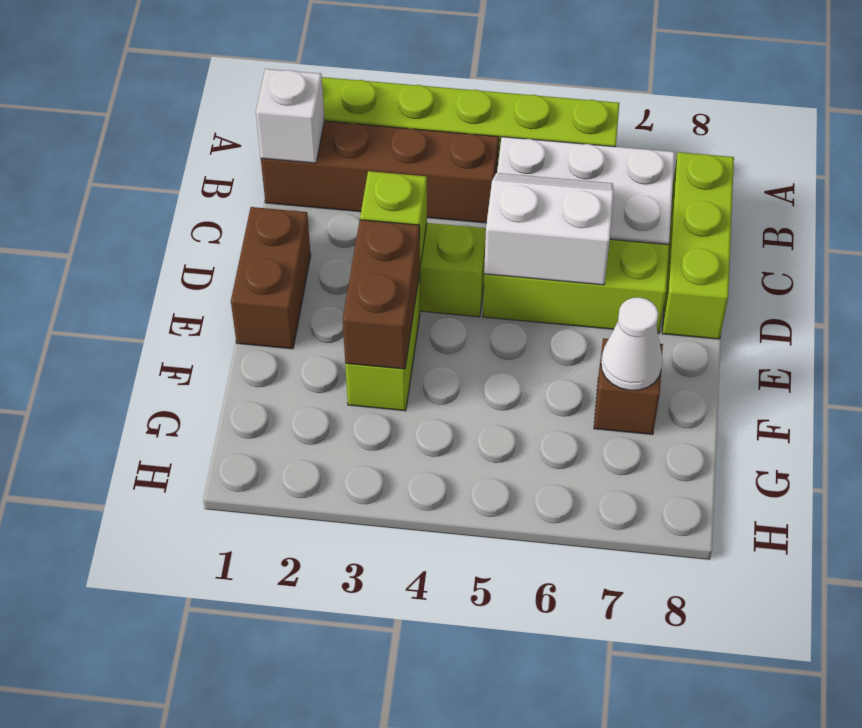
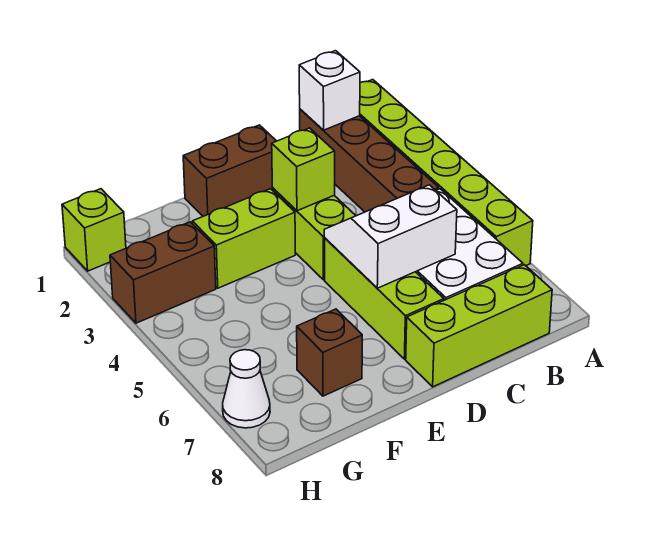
white 2x2 slope [484,173,614,285] -> white 2x2 slope turned to [324,185,457,288]
brown 1x2 brick [343,220,420,369] -> brown 1x2 brick moved to [110,222,216,323]
white 1x1 cone [601,297,663,390] -> white 1x1 cone moved to [223,350,270,428]
none -> lime 1x1 brick [62,189,126,271]

